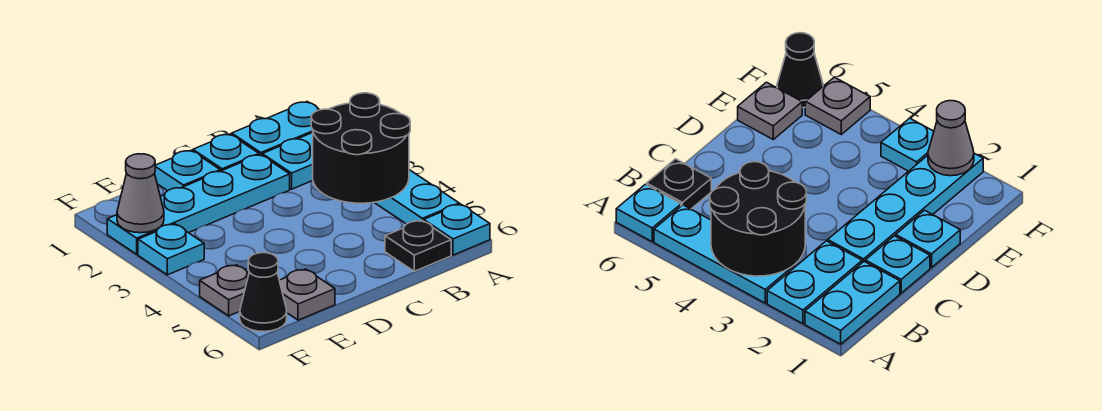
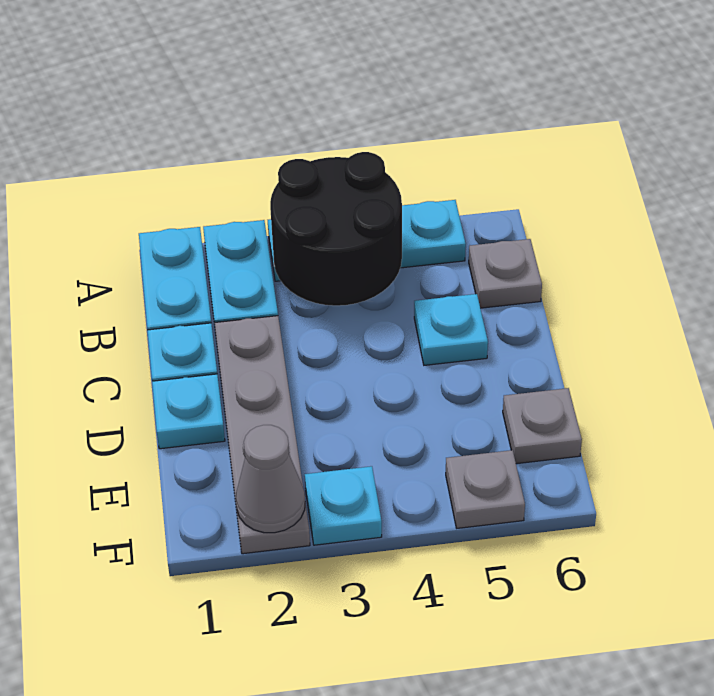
cyan 1x1 plate [424,204,490,255] -> cyan 1x1 plate moved to [414,294,488,365]
black 1x1 plate [385,220,451,271] -> grey 1x1 plate [469,239,542,308]
cyan 1x4 plate [107,155,290,254] -> grey 1x4 plate [215,316,310,554]
black 1x1 cone [240,253,287,332] -> none

